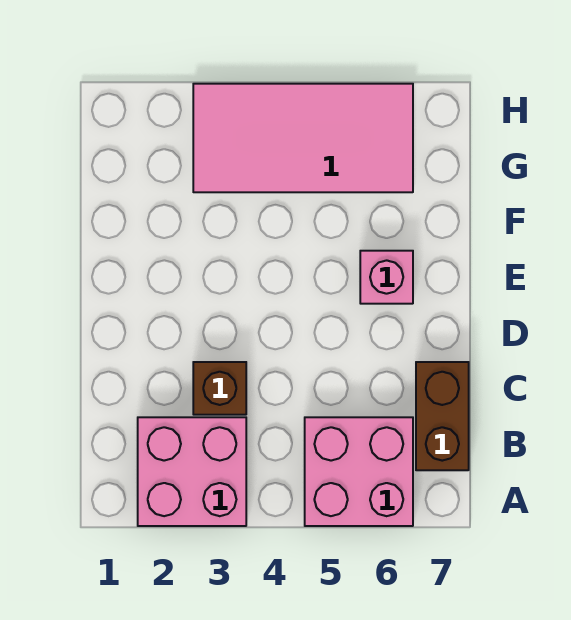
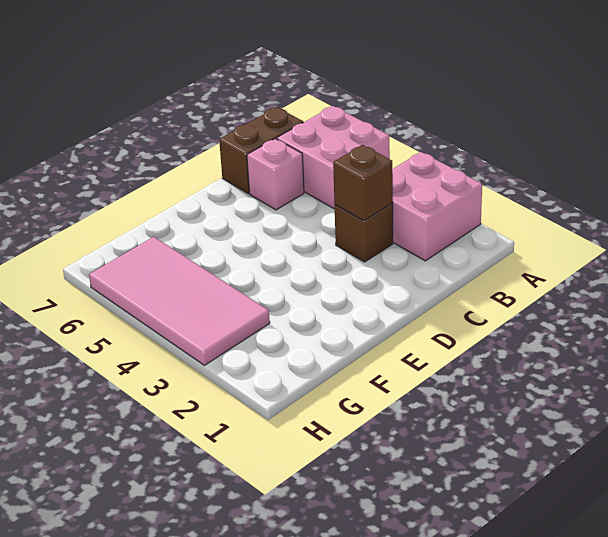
none -> brown 1x1 brick [333,145,393,221]
pink 1x1 brick [360,251,413,304] -> pink 1x1 brick moved to [247,139,304,210]

